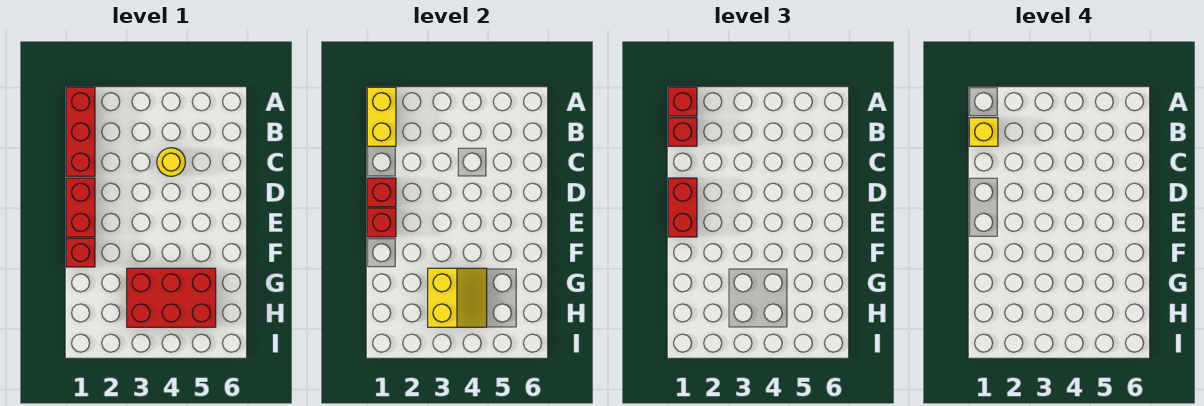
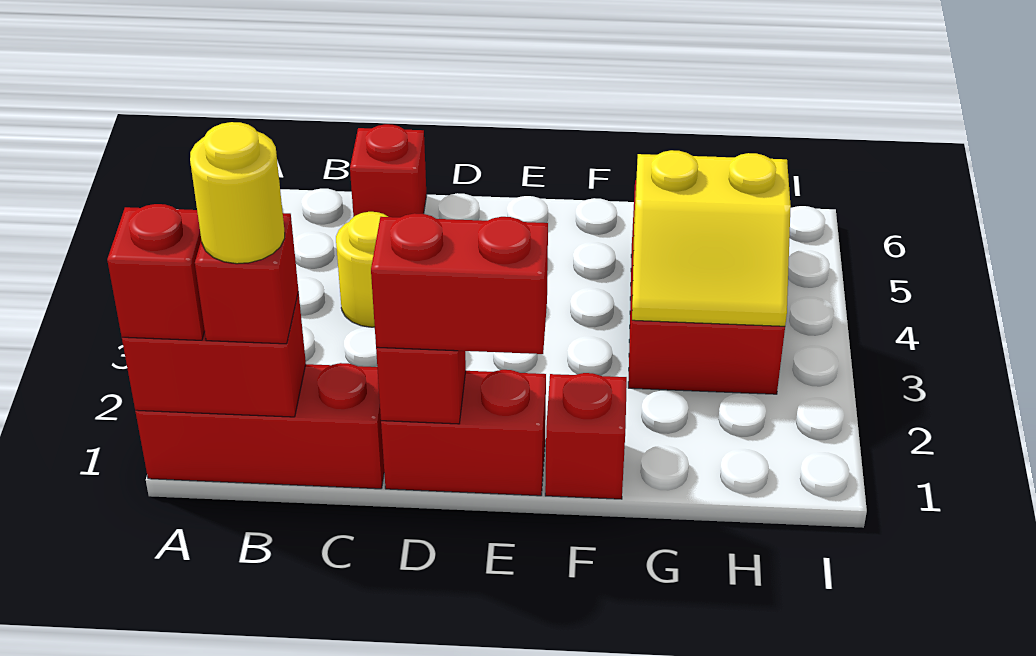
yellow 1x2 brick [367,87,396,146] -> red 1x2 brick [122,292,306,417]
yellow 1x1 brick [969,118,998,146] -> yellow 1x1 round brick [190,122,285,264]
red 1x1 brick [367,208,396,237] -> red 1x1 brick moved to [350,124,427,217]
yellow 2x2 slope [428,268,487,327] -> yellow 2x2 slope turned to [632,150,791,326]

